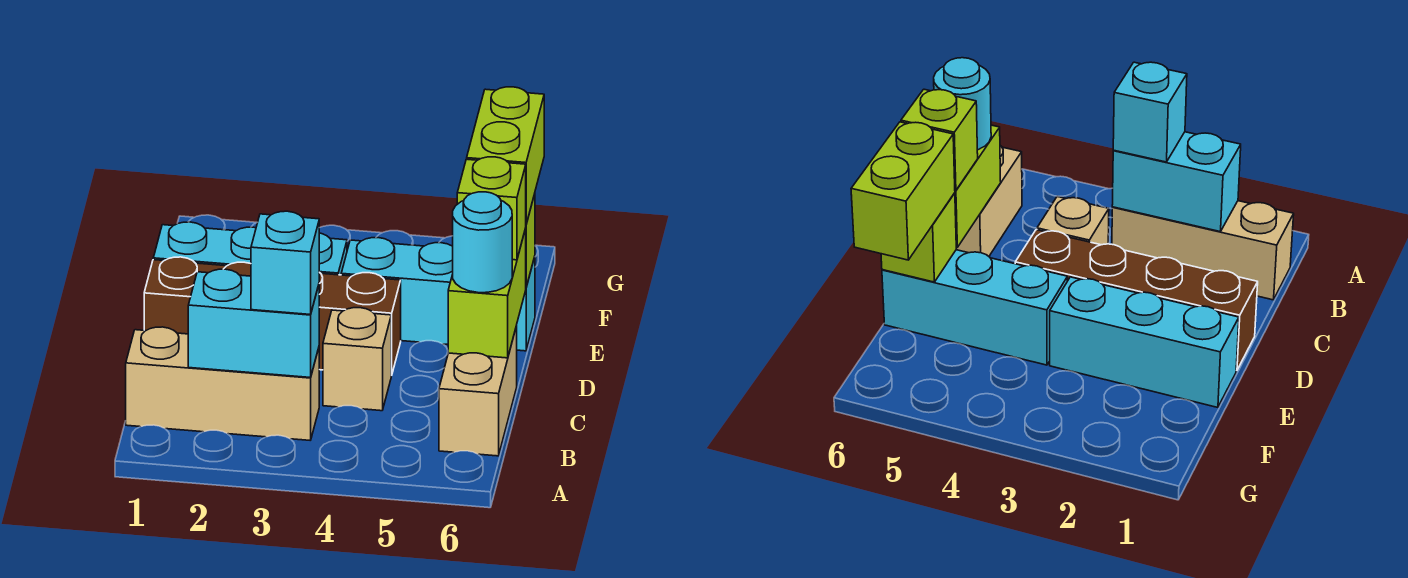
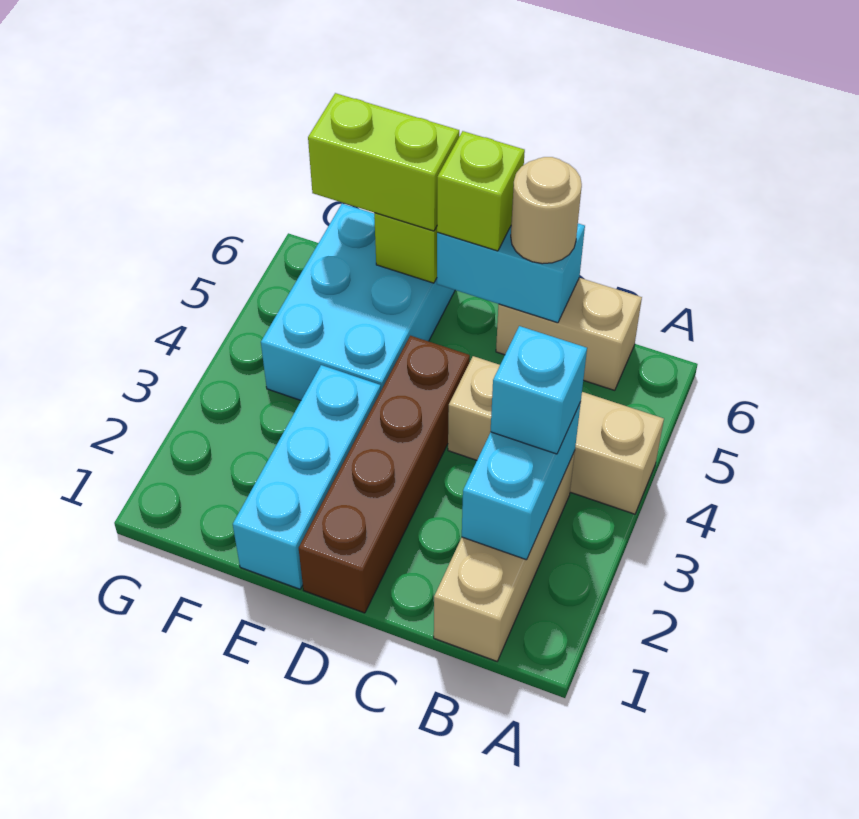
tan 1x1 brick [323,308,391,411] -> tan 1x3 brick [448,356,664,514]
lime 1x2 brick [448,229,526,358] -> cyan 1x2 brick [437,224,585,323]
cyan 1x1 round brick [453,192,512,293] -> tan 1x1 round brick [511,157,582,264]
cyan 1x3 brick [341,238,535,351] -> cyan 2x3 brick [261,204,455,400]

